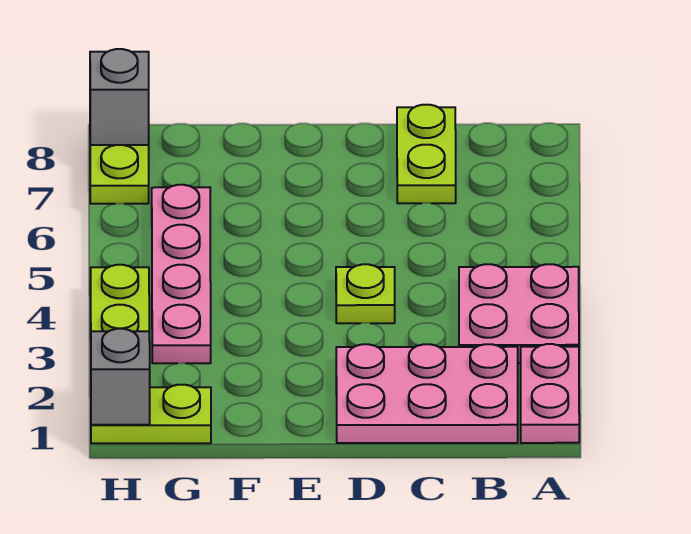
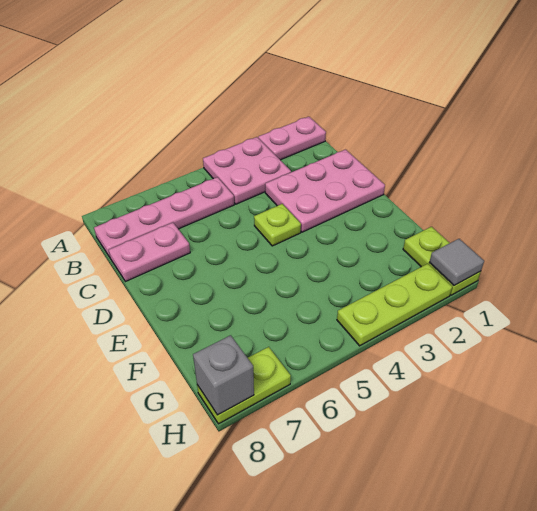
pink 2x3 plate [336,344,518,443] -> pink 2x3 plate turned to [265,150,385,232]
lime 1x2 plate [397,105,456,203] -> pink 1x2 plate [109,223,190,282]
pink 1x4 plate [152,185,211,363] -> pink 1x4 plate moved to [94,177,234,257]
grey 1x1 brick [91,329,150,425] -> grey 1x1 tile [429,239,484,285]

